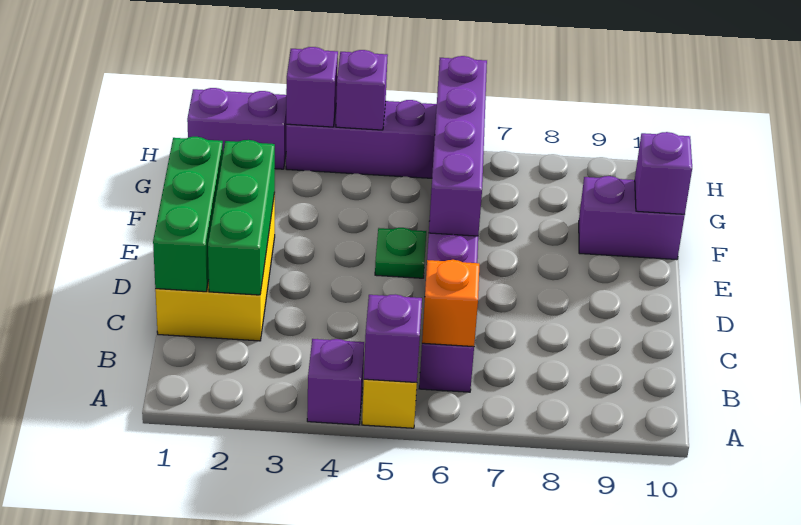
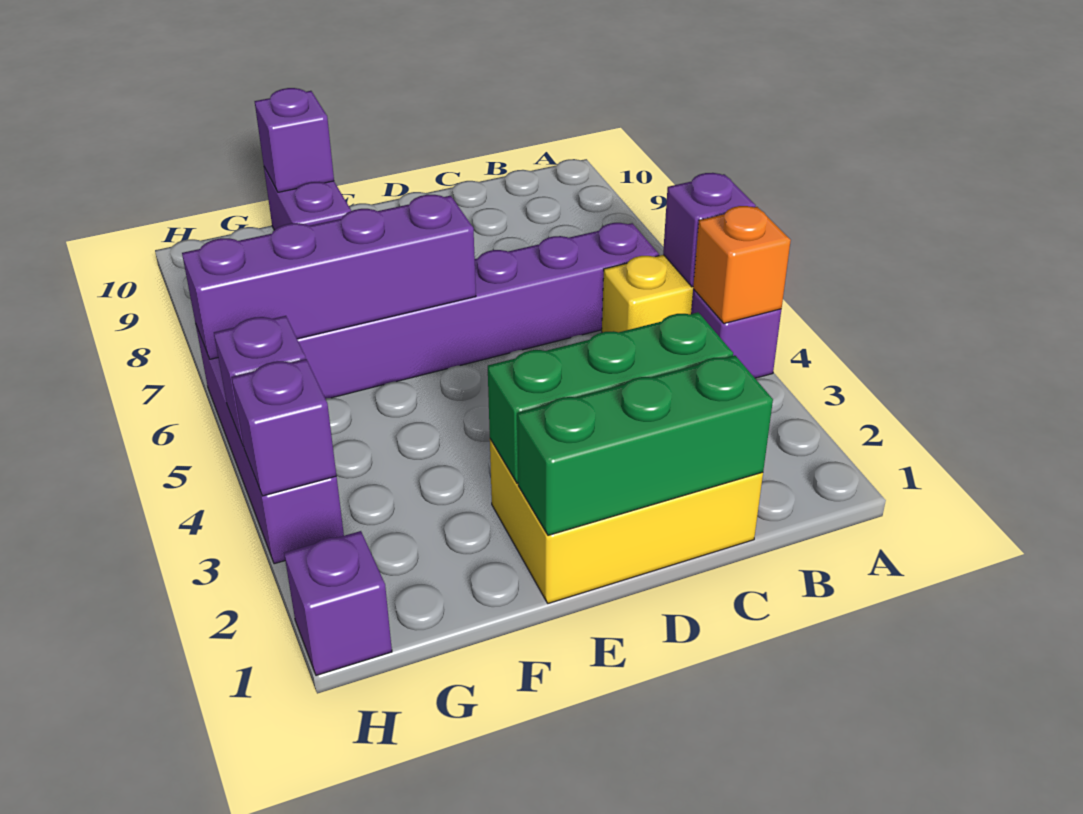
orange 1x1 brick [422,260,479,347] -> orange 1x1 brick moved to [693,206,791,323]
green 1x1 plate [375,228,426,278] -> none
purple 1x2 brick [187,88,287,169] -> purple 1x1 brick [284,531,392,675]

